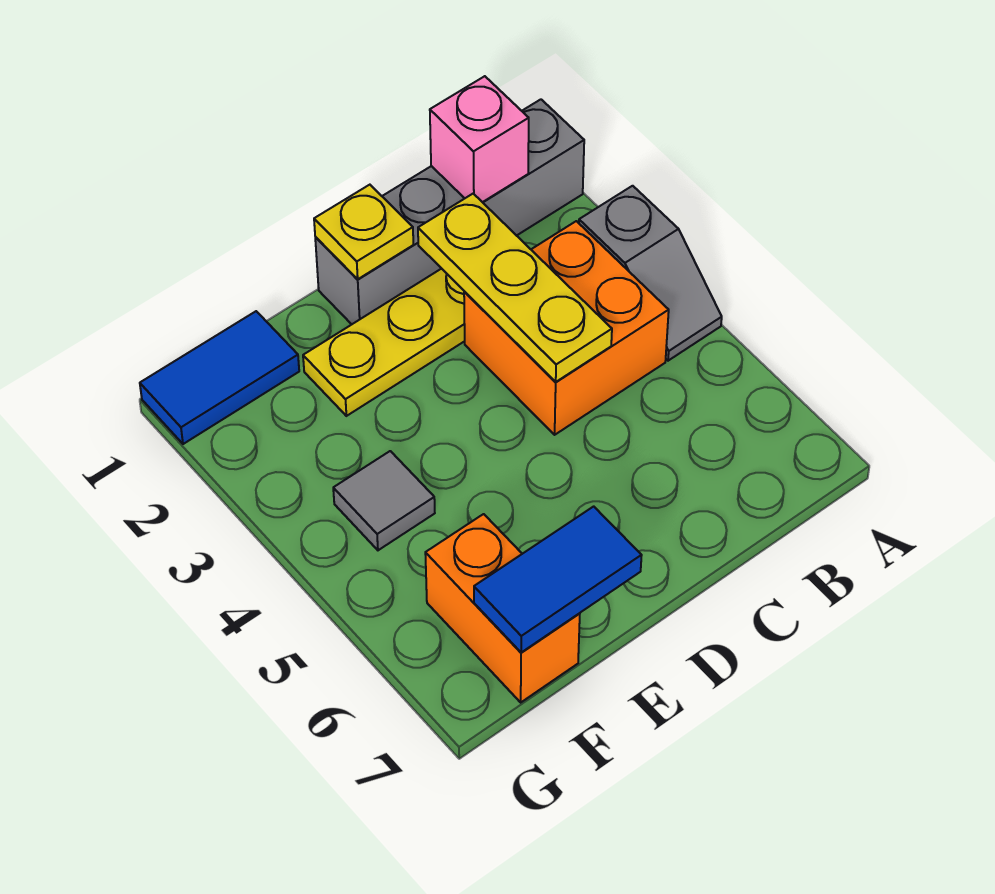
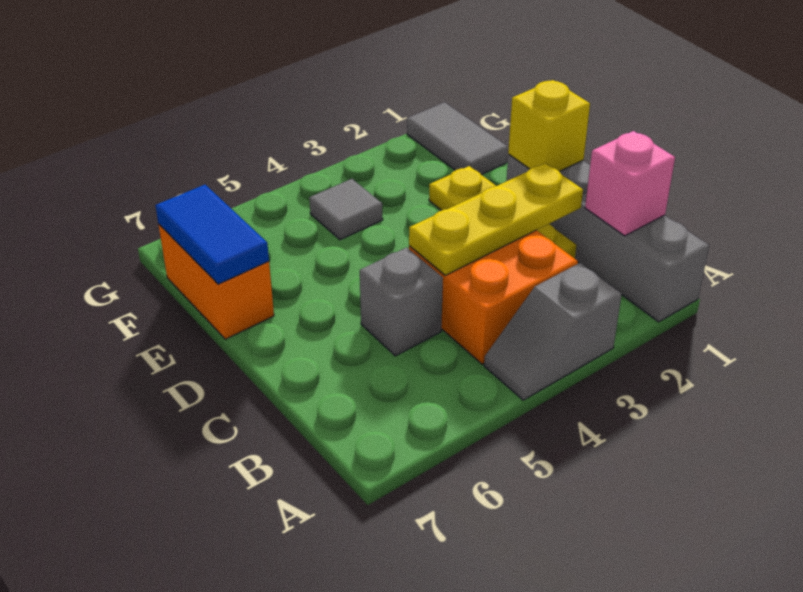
none -> grey 1x1 brick [360,247,443,356]
yellow 1x1 plate [314,185,413,279] -> yellow 1x1 brick [508,80,590,171]
blue 1x2 tile [140,311,299,444] -> grey 1x2 tile [407,102,508,175]
orange 1x2 brick [425,514,580,702] -> orange 1x2 brick turned to [158,224,274,339]

